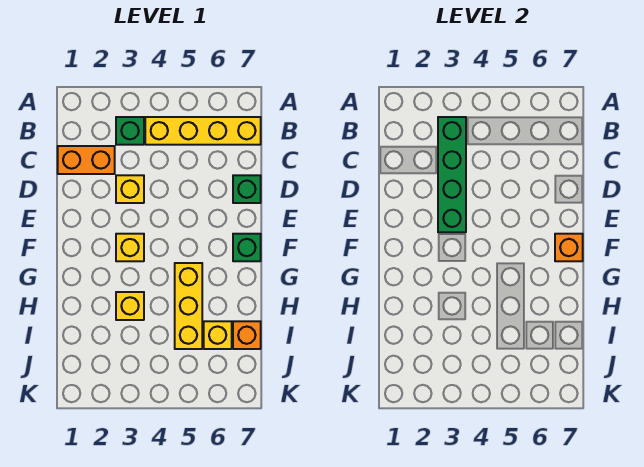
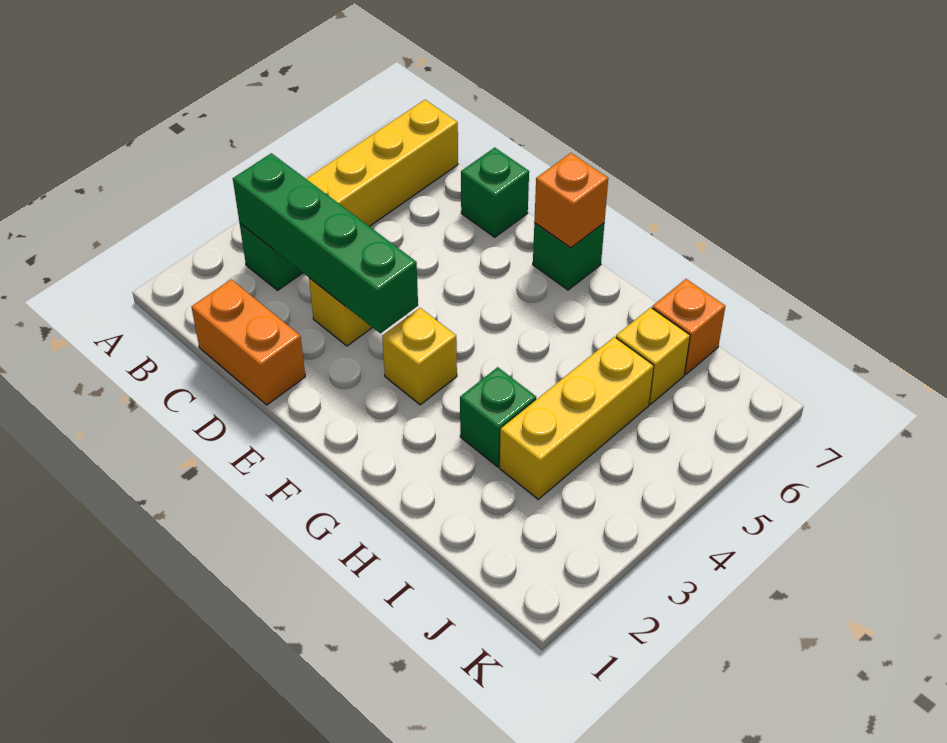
orange 1x2 brick [58,146,115,174] -> orange 1x2 brick turned to [191,280,305,405]
yellow 1x3 brick [175,263,202,349] -> yellow 1x3 brick turned to [500,337,654,499]
yellow 1x1 brick [116,292,144,320] -> green 1x1 brick [460,367,536,467]

